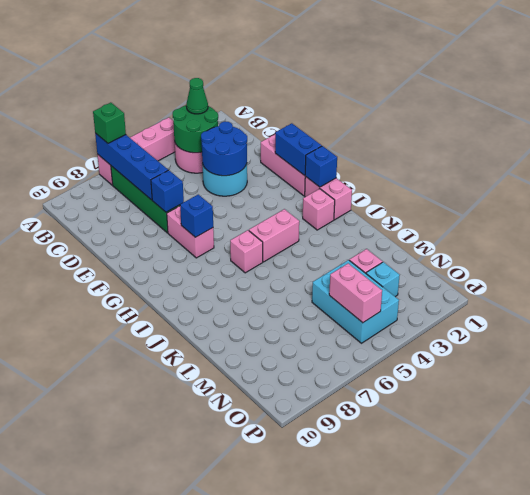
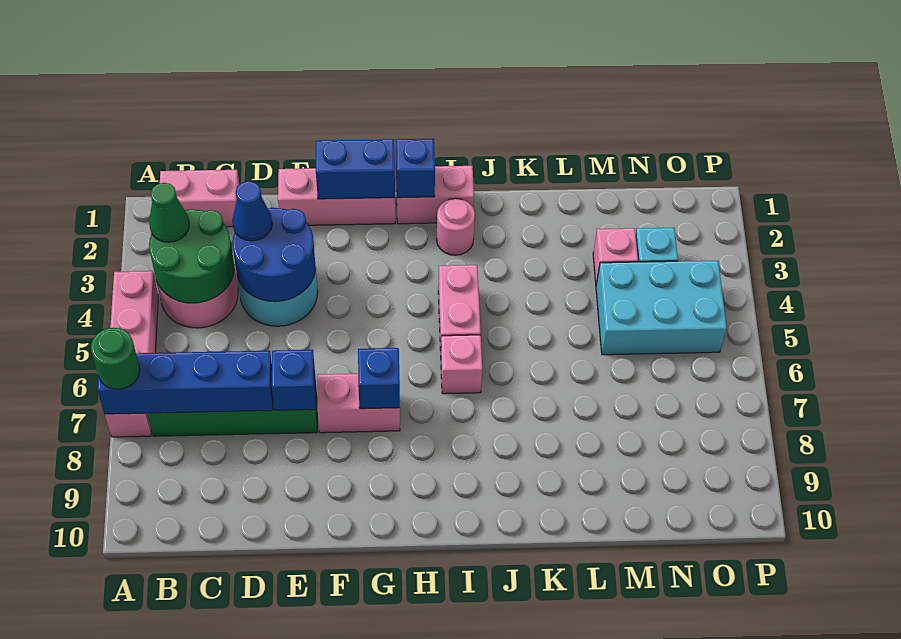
green 1x1 brick [93,103,126,143] -> green 1x1 round brick [91,328,140,389]
none -> blue 1x1 cone [232,181,272,241]
pink 1x1 brick [303,189,335,230] -> pink 1x1 round brick [437,198,475,255]
pink 1x2 brick [329,263,382,323] -> pink 1x2 brick moved to [160,170,239,227]

